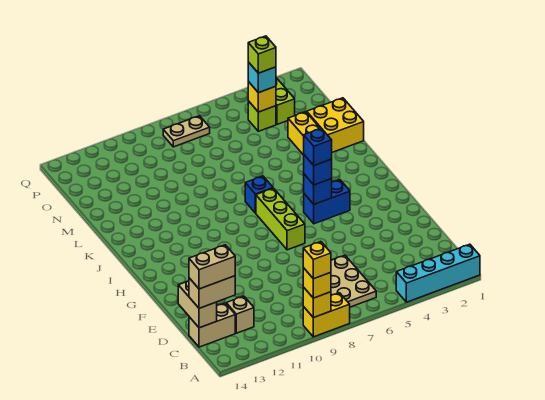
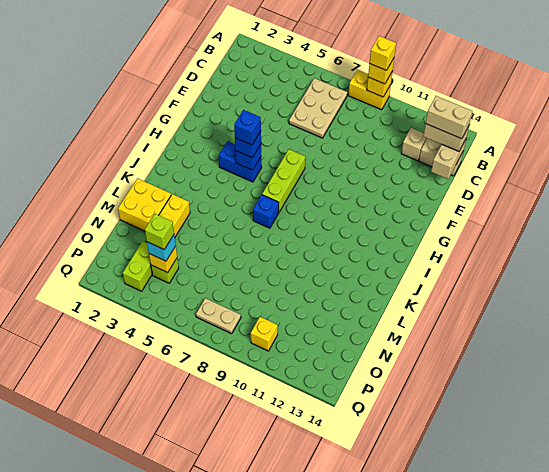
cyan 1x4 brick [396,244,480,302] -> none
none -> yellow 1x1 brick [251,317,278,351]

